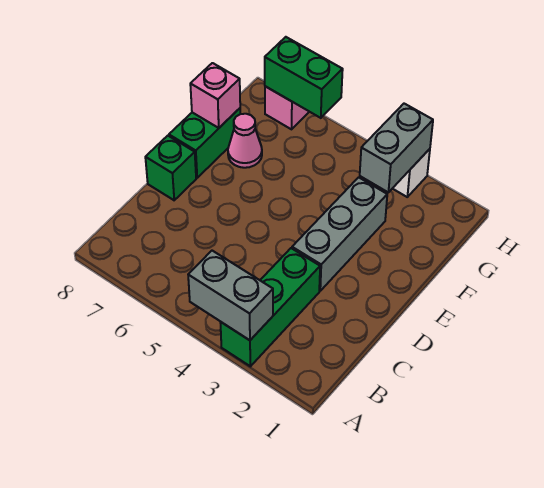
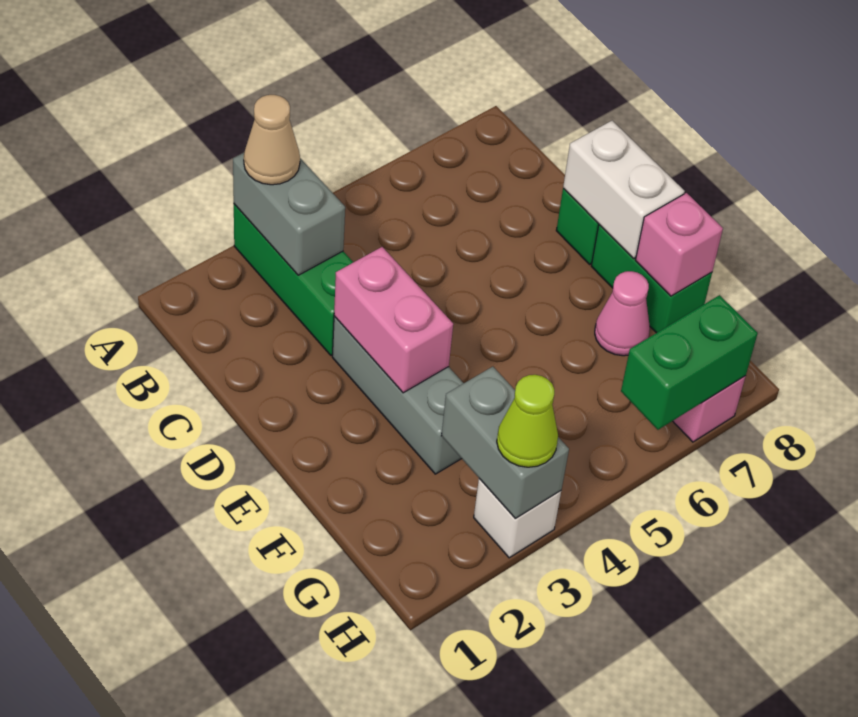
grey 1x2 brick [188,251,273,340] -> grey 1x2 brick turned to [233,153,345,275]
none -> tan 1x1 cone [244,95,300,185]
none -> pink 1x2 brick [334,247,453,393]
none -> white 1x2 brick [563,121,685,258]
none -> lime 1x1 cone [497,375,558,467]

